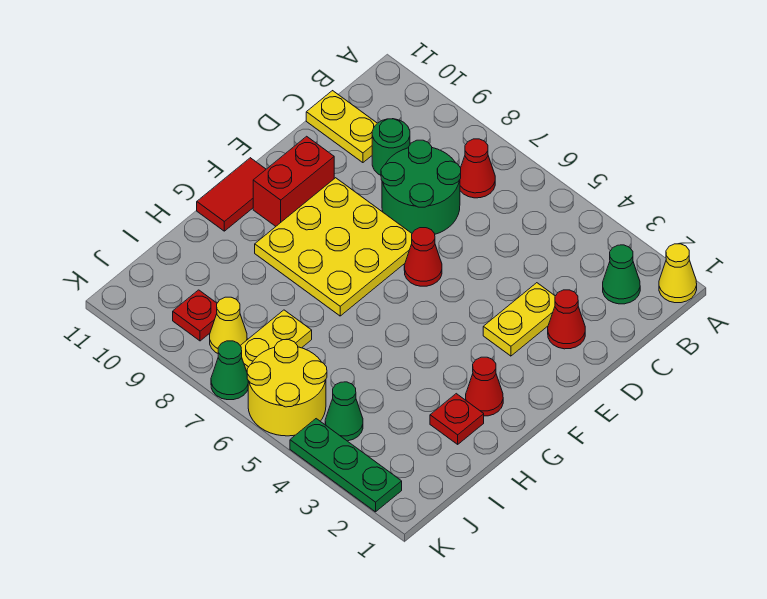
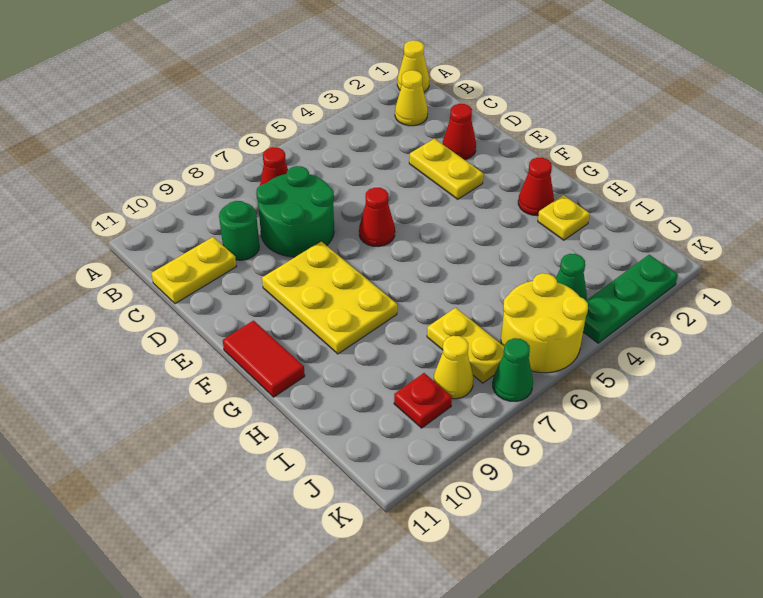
green 1x1 cone [603,245,640,304] -> yellow 1x1 cone [395,70,428,126]
yellow 3x3 plate [255,178,412,316] -> yellow 2x3 plate [262,241,397,354]
red 1x2 brick [253,136,334,226] -> none
red 1x1 plate [430,394,484,444] -> yellow 1x1 plate [538,195,590,240]

